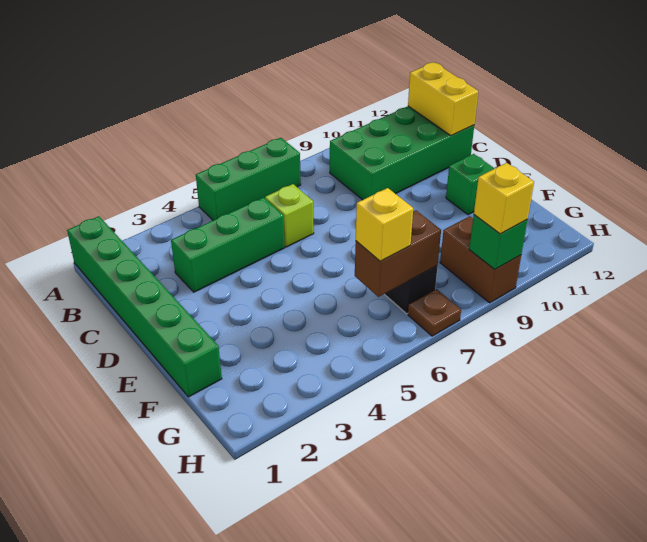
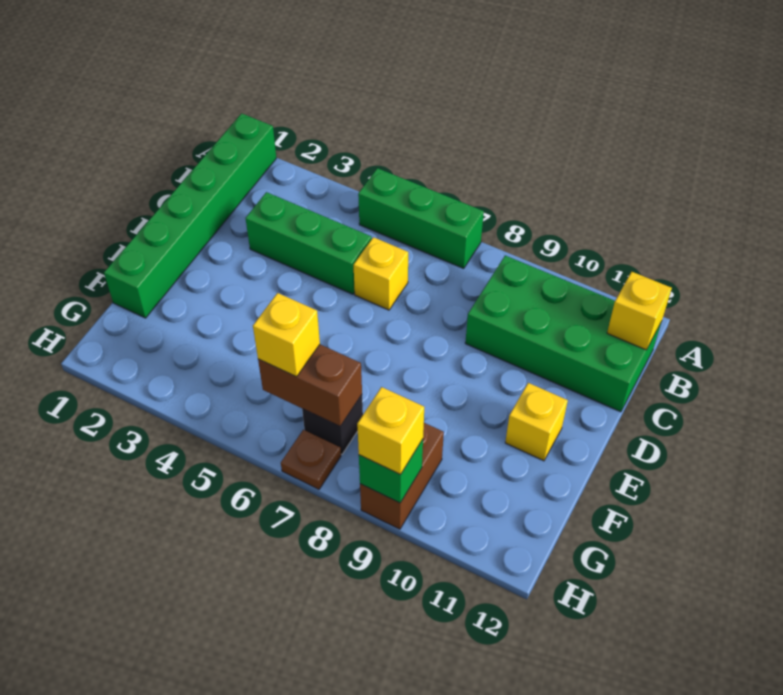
yellow 1x2 brick [408,62,478,136] -> yellow 1x1 brick [607,272,672,350]
lime 1x1 brick [265,184,314,247] -> yellow 1x1 brick [354,237,408,310]
green 1x1 brick [446,154,495,215] -> yellow 1x1 brick [505,383,568,461]

